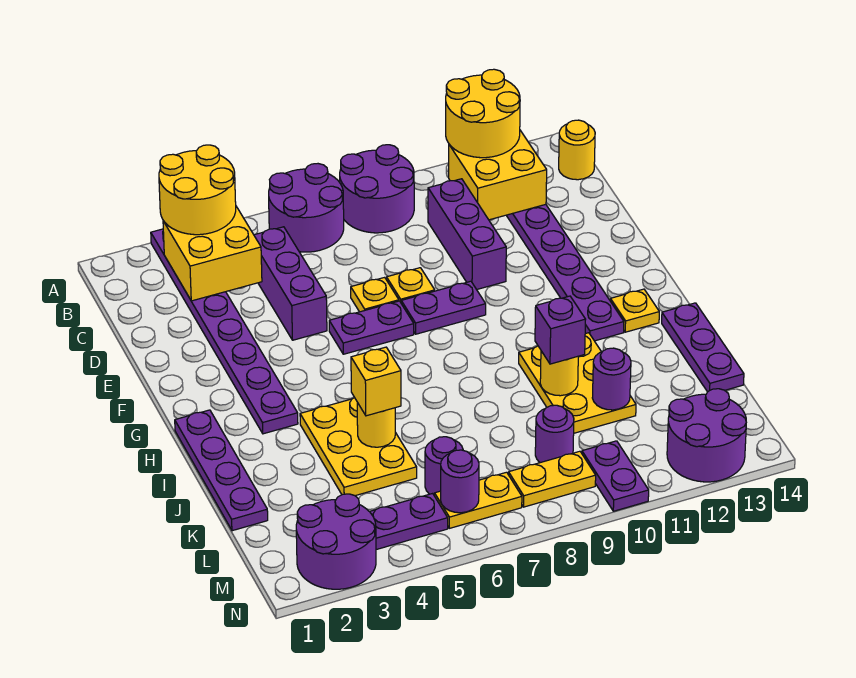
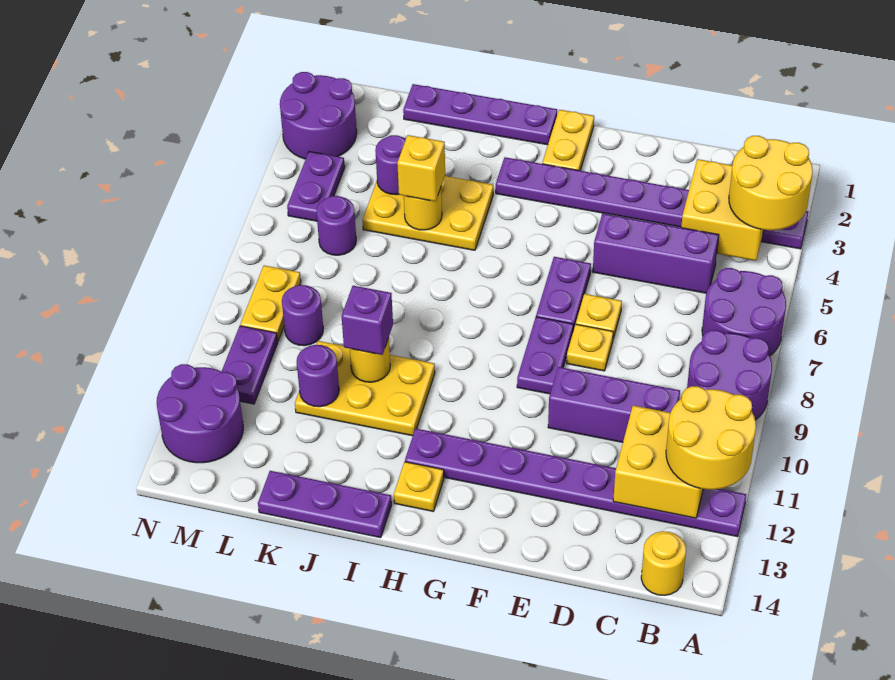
yellow 1x2 plate [435,472,522,528] -> yellow 1x2 plate moved to [542,110,594,171]
purple 1x1 round brick [441,450,479,513] -> purple 1x1 round brick moved to [375,135,406,195]
purple 1x2 plate [582,441,649,511] -> purple 1x2 plate turned to [221,326,278,404]

